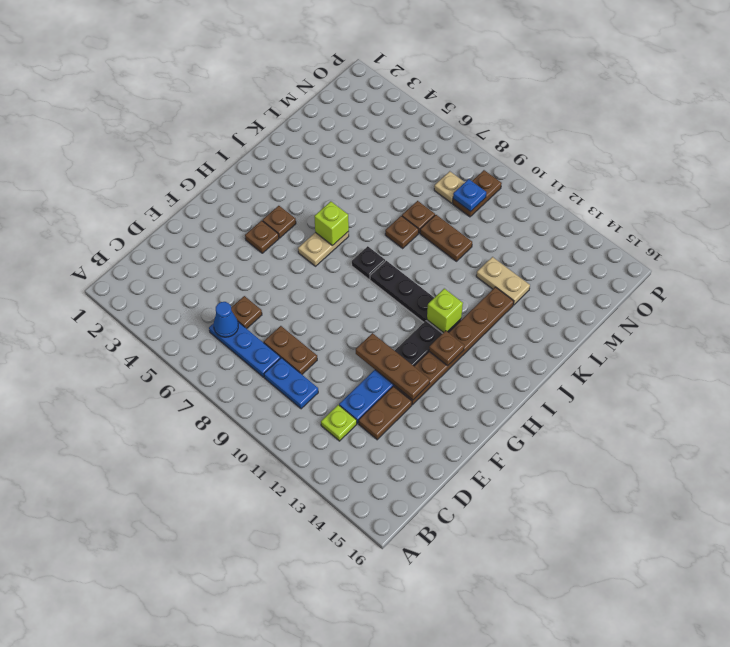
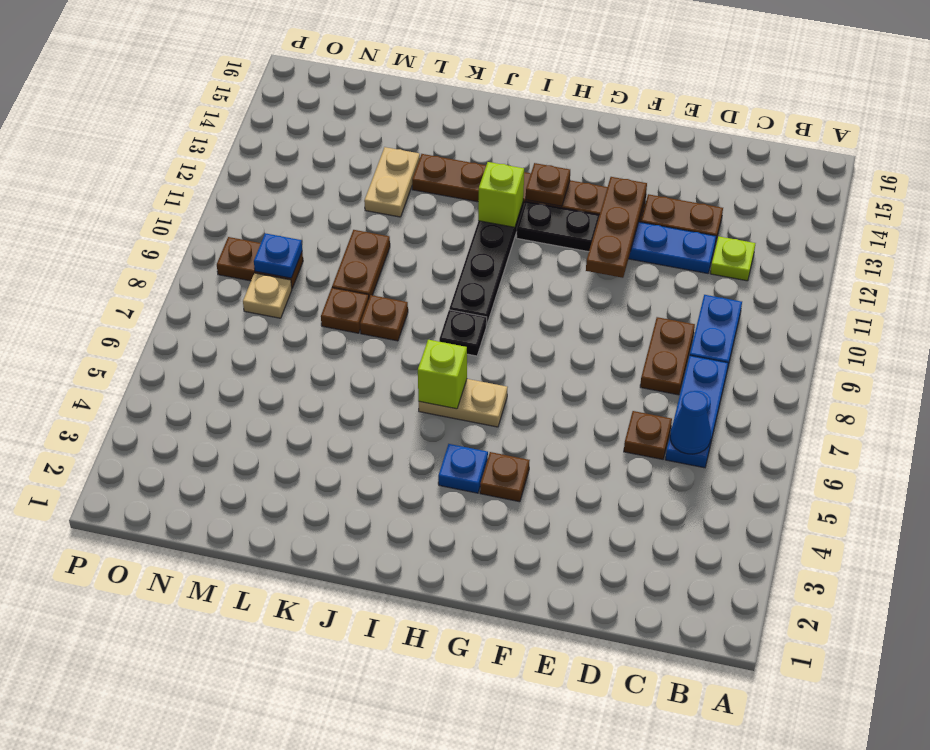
brown 1x1 plate [263,206,296,238] -> blue 1x1 plate [438,444,488,493]

